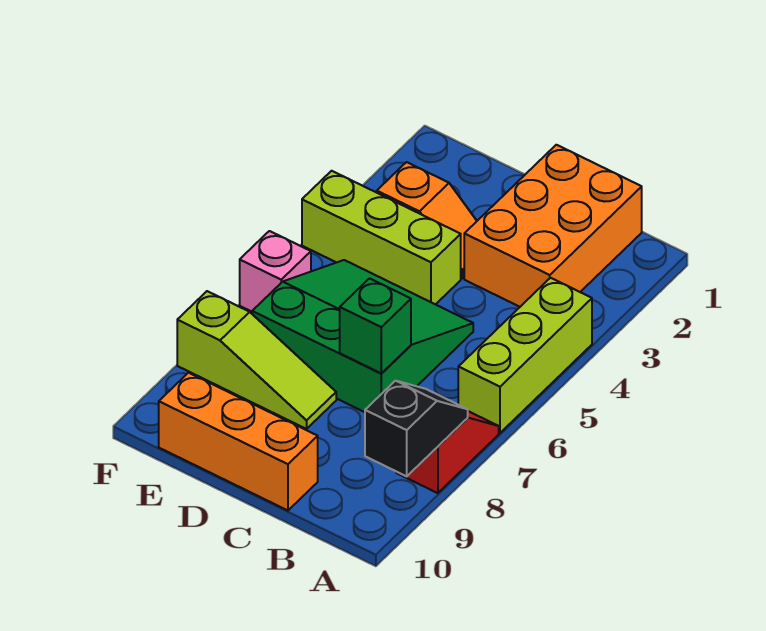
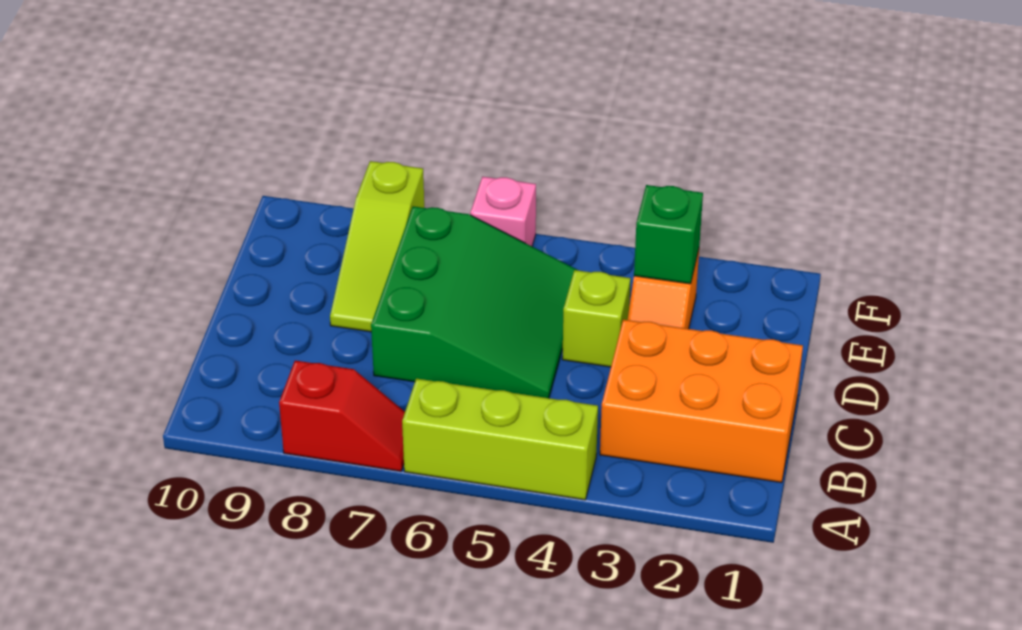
black 1x2 slope [365,381,468,476] -> none
green 1x1 brick [340,278,411,373] -> green 1x1 brick moved to [634,185,703,284]
orange 1x3 brick [159,373,318,510] -> none
lime 1x3 brick [302,171,461,305] -> lime 1x1 brick [562,270,631,367]

